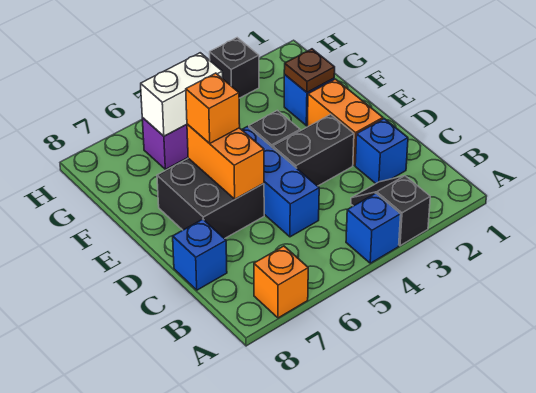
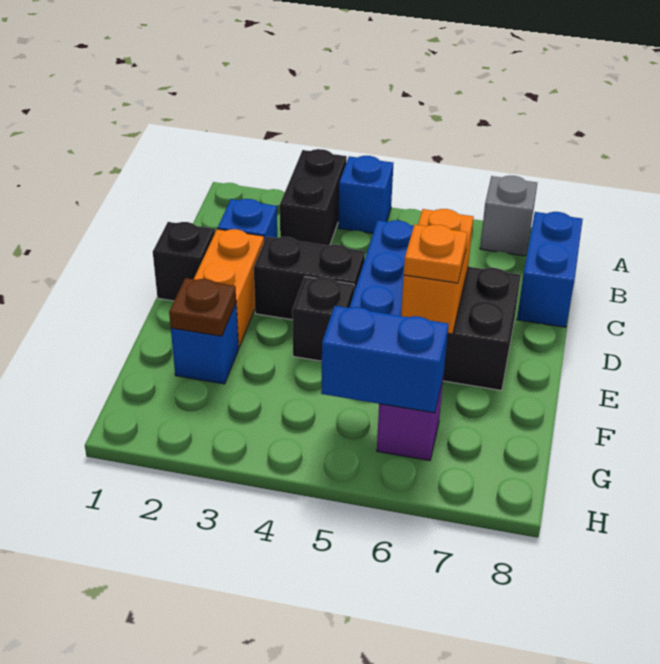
black 1x2 slope [351,176,430,246] -> black 1x2 brick [280,149,347,246]
orange 1x1 brick [254,246,308,318] -> grey 1x1 brick [480,176,537,256]
blue 1x1 brick [173,219,227,290] -> blue 1x2 brick [517,212,583,327]
orange 1x1 brick [186,73,240,143] -> orange 1x1 plate [404,225,468,283]
white 1x2 brick [141,53,223,136] -> blue 1x2 brick [321,306,448,413]
black 1x1 brick [210,38,259,98] -> black 1x1 brick moved to [153,222,215,301]

